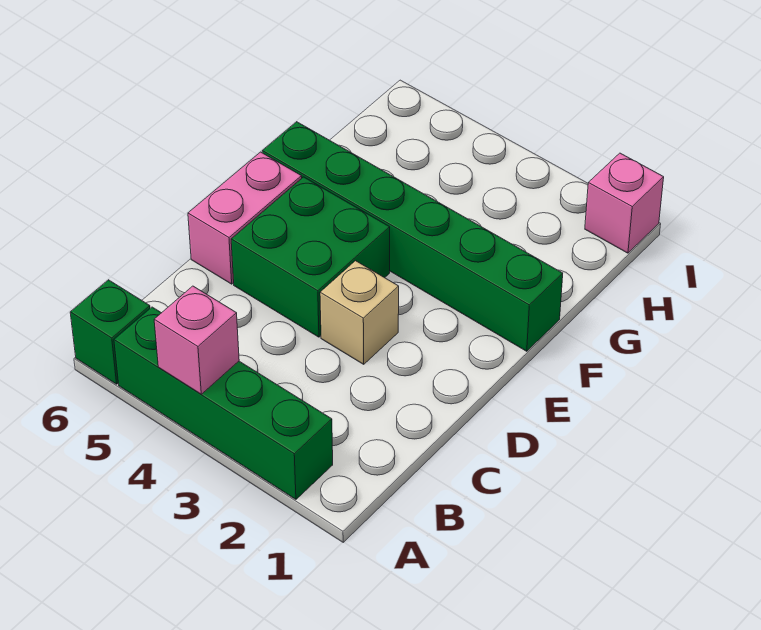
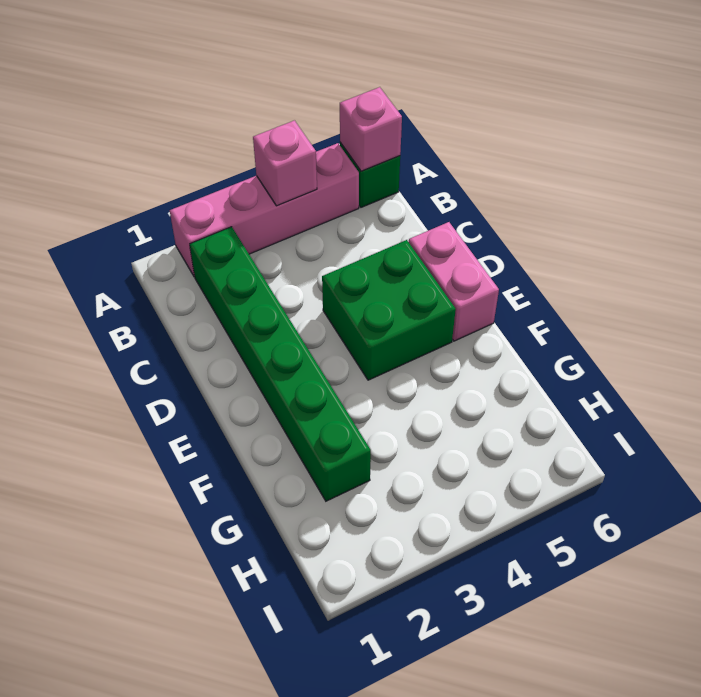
green 1x4 brick [114,307,333,499] -> pink 1x4 brick [170,143,359,277]
tan 1x1 brick [320,261,399,364] -> none
green 1x6 brick [262,122,563,351] -> green 1x6 brick turned to [190,227,371,501]
pink 1x1 brick [585,153,664,253] -> pink 1x1 brick moved to [340,87,402,171]

